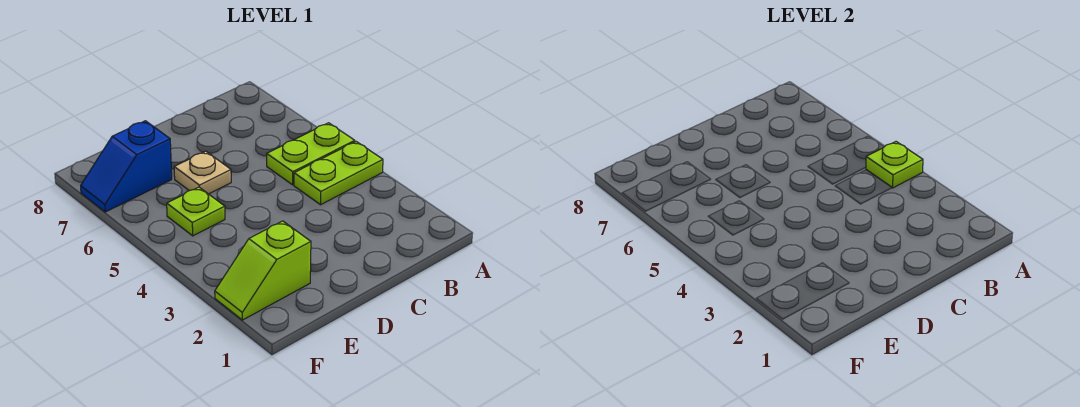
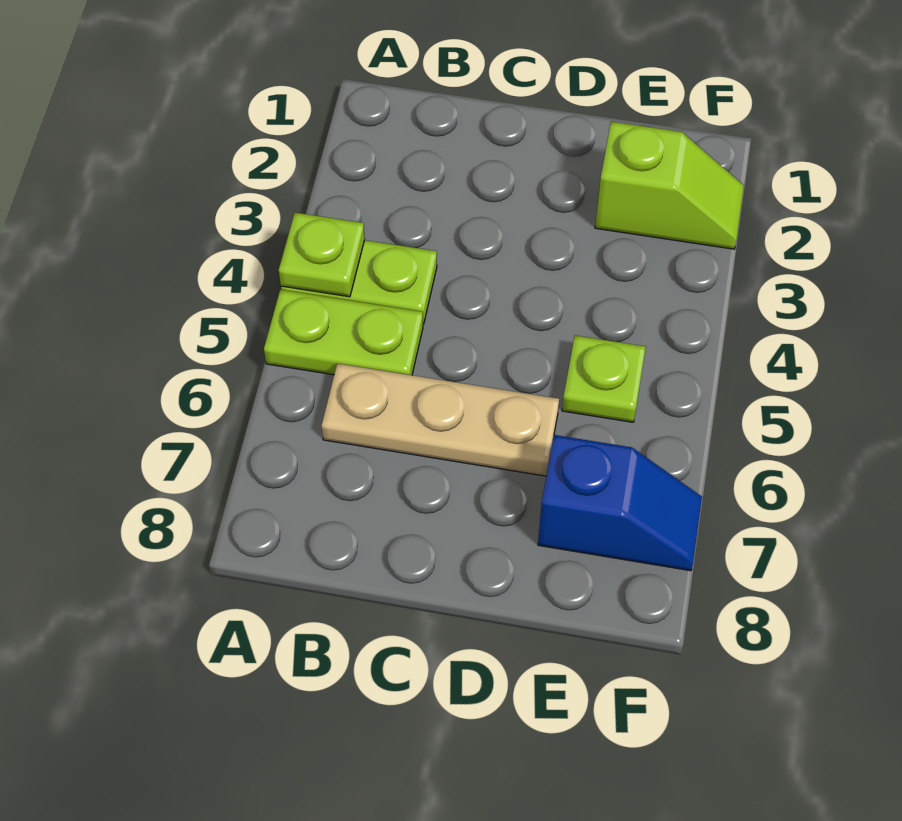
tan 1x1 plate [174,151,231,194] -> tan 1x3 plate [322,363,559,476]

